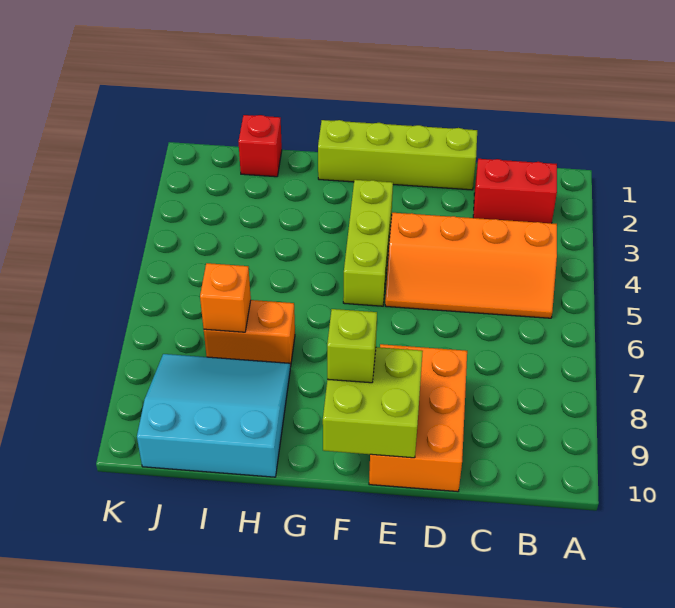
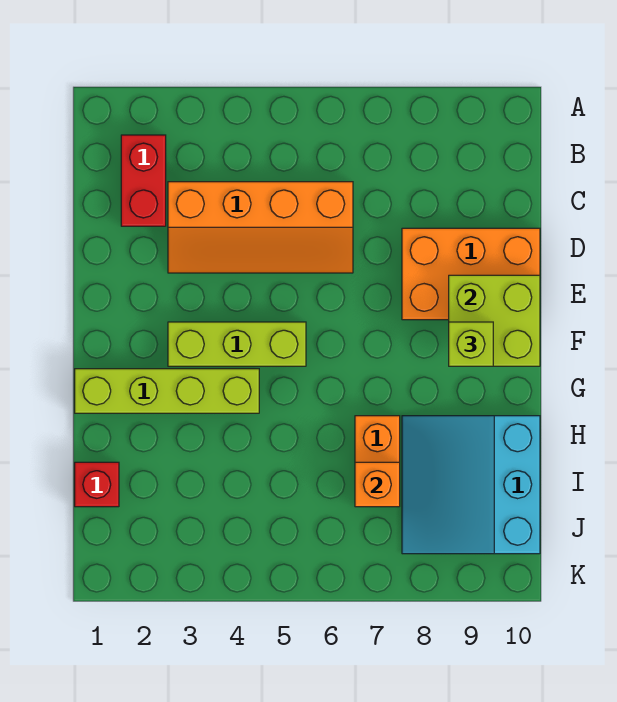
orange 2x4 slope [385,213,557,318] -> orange 2x4 slope turned to [168,182,353,273]
lime 1x4 brick [318,120,477,190] -> lime 1x4 brick turned to [75,369,259,413]

